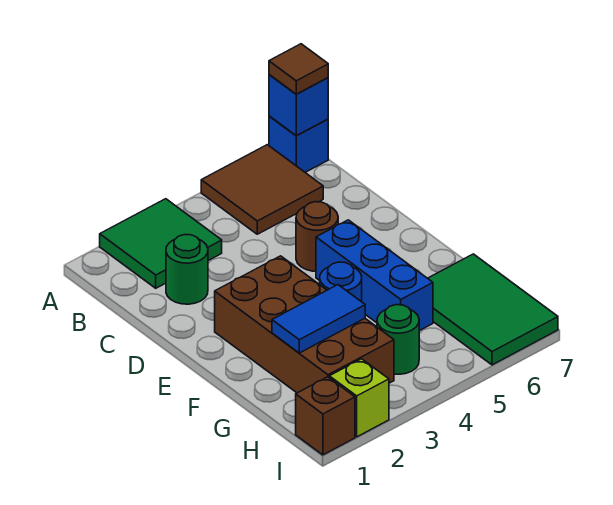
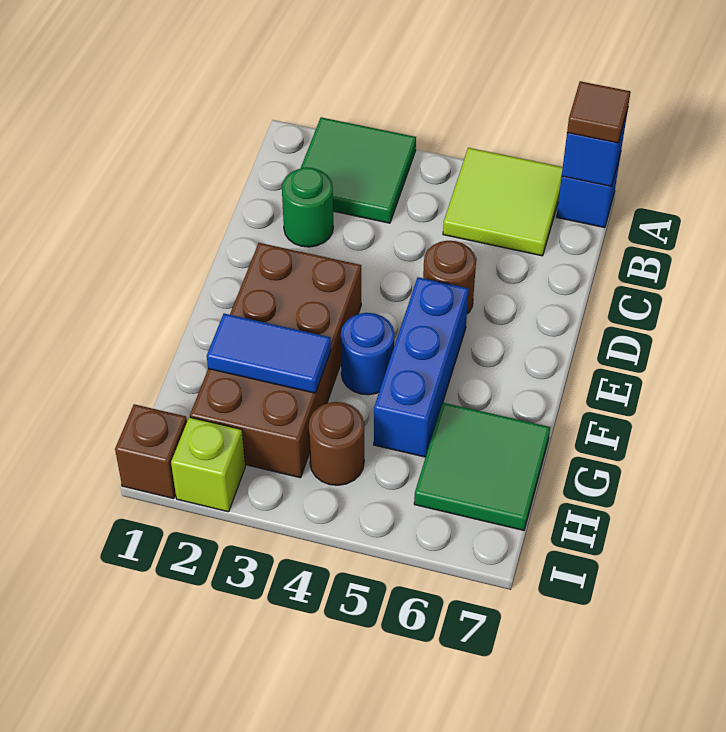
brown 2x2 tile [201,145,323,234] -> lime 2x2 tile [443,148,563,256]
green 2x3 tile [428,254,558,365] -> green 2x2 tile [414,403,550,530]
green 1x1 round brick [377,305,419,374] -> brown 1x1 round brick [309,402,364,485]

